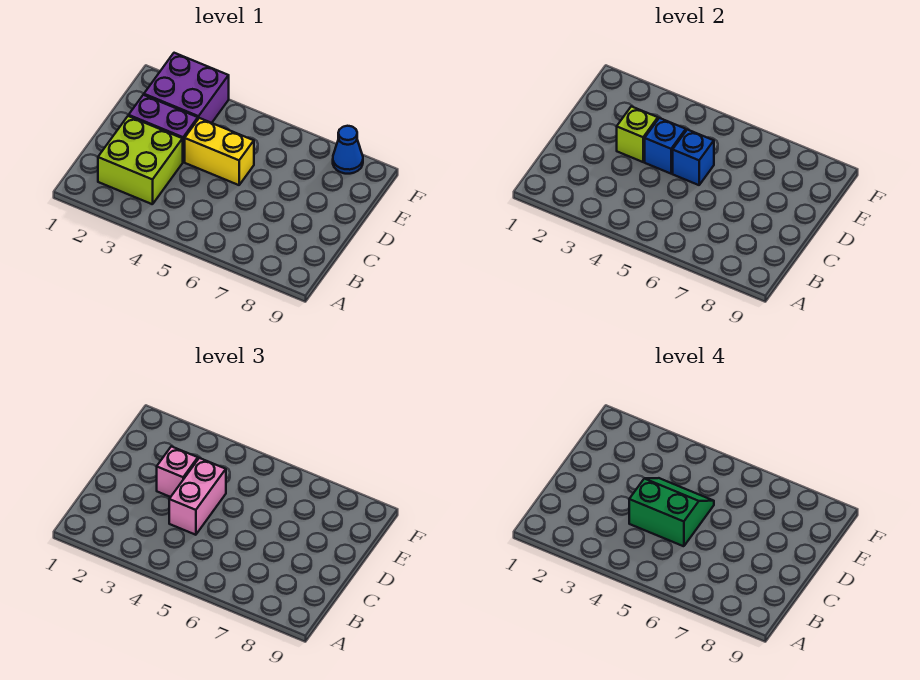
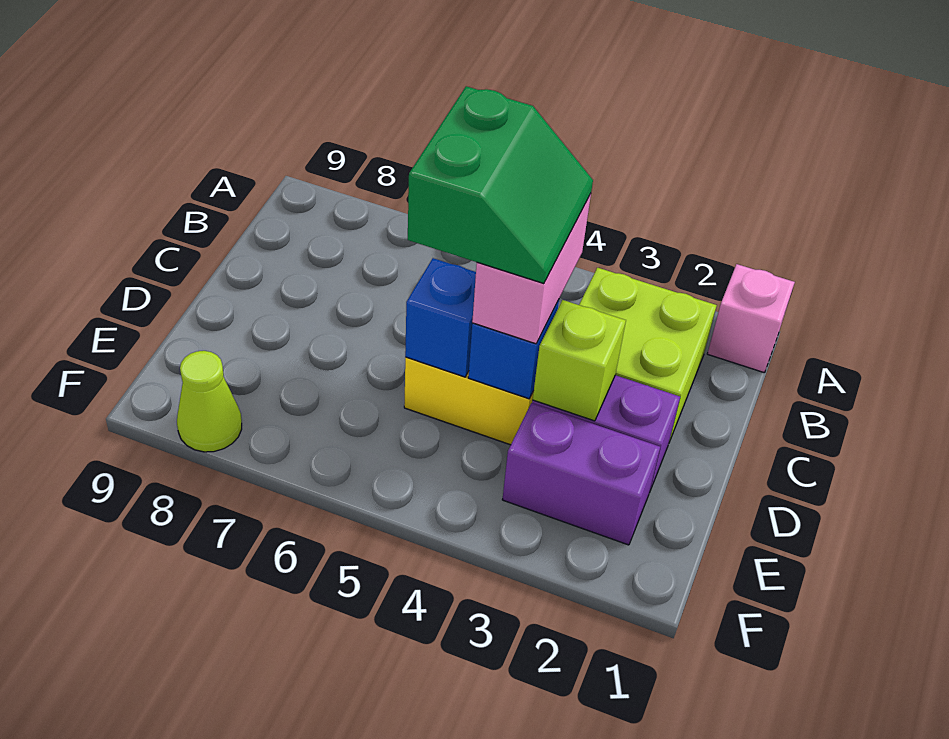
green 2x2 slope [629,478,714,546] -> green 2x2 slope turned to [408,86,593,284]
pink 1x1 brick [157,446,198,497] -> pink 1x1 brick moved to [707,264,795,373]
purple 2x2 brick [144,53,229,123] -> purple 1x2 brick [502,403,660,545]
blue 1x1 cone [333,126,363,174] -> lime 1x1 cone [177,351,242,452]

